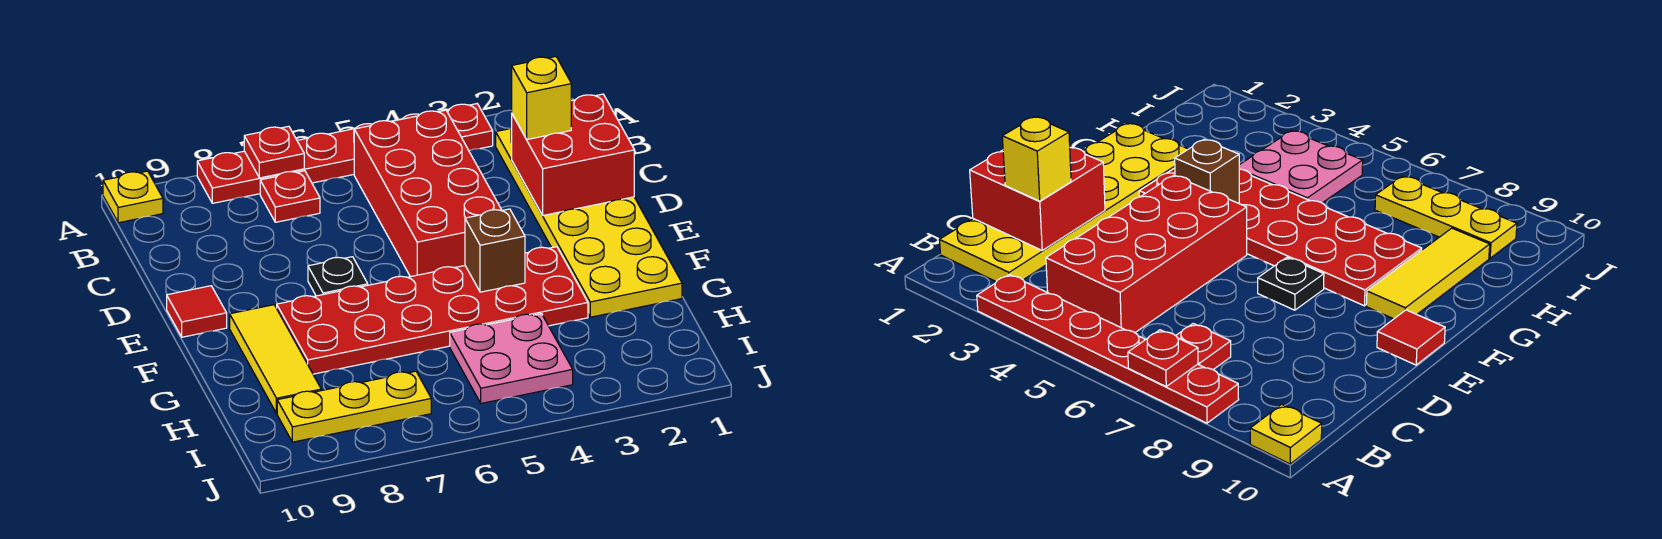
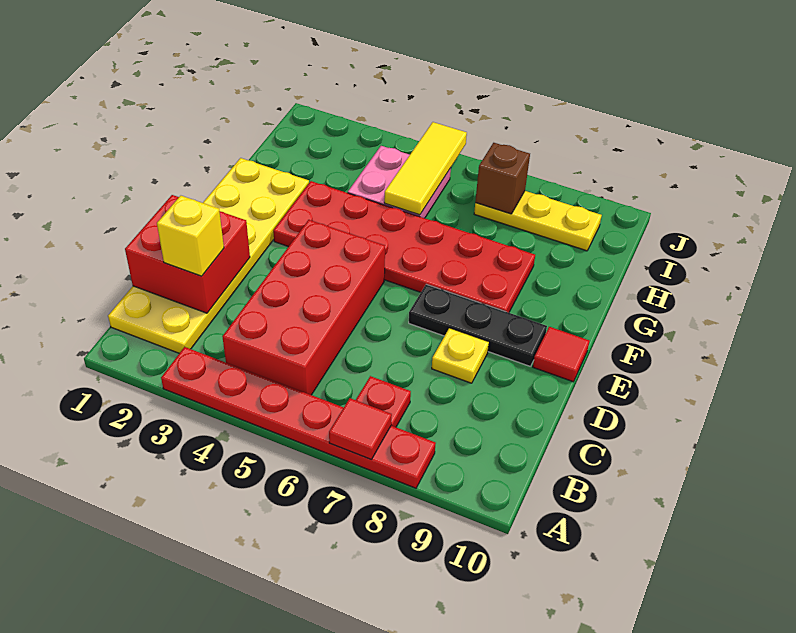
red 1x1 plate [244,126,304,178] -> red 1x1 tile [329,398,392,459]
yellow 1x1 plate [103,171,163,223] -> yellow 1x1 plate moved to [432,328,489,383]
black 1x1 plate [308,257,368,296] -> black 1x3 plate [409,284,547,367]
brown 1x1 brick [465,209,525,292] -> brown 1x1 brick moved to [475,143,530,214]
yellow 1x3 tile [230,305,321,413] -> yellow 1x3 tile moved to [384,122,467,215]

